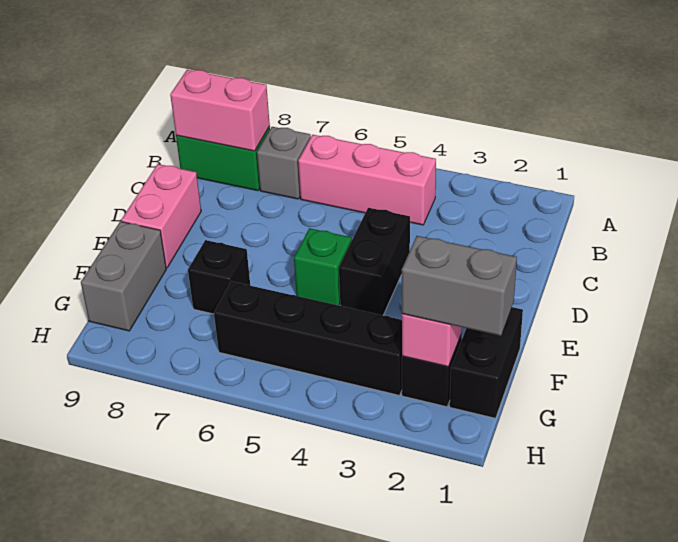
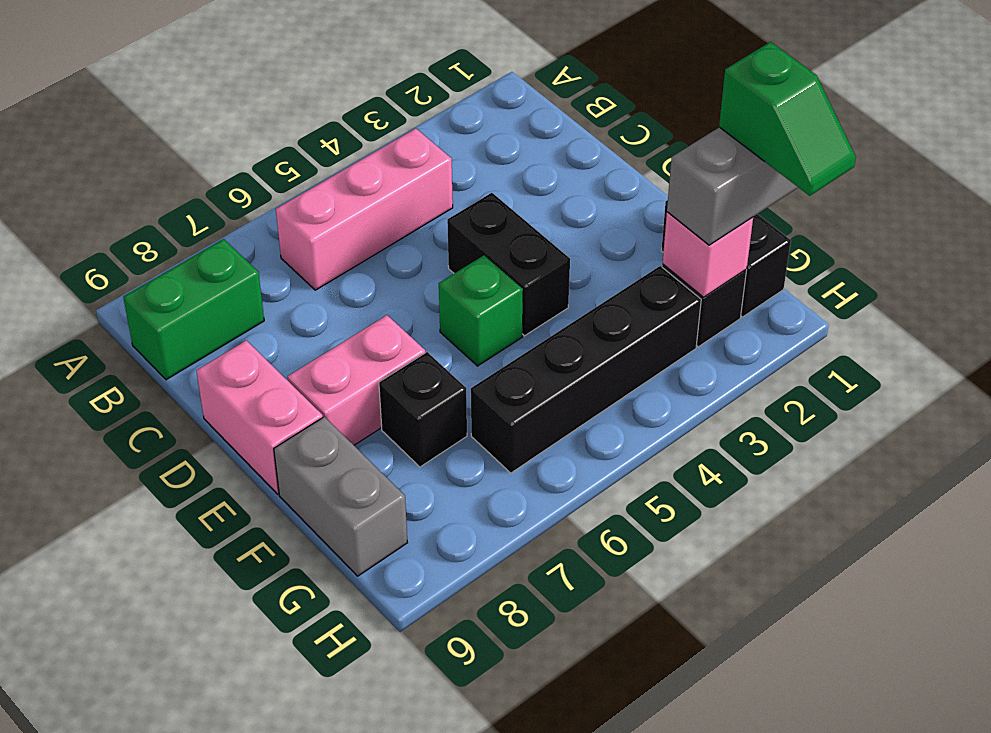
grey 1x1 brick [257,127,311,199] -> none
pink 1x2 brick [170,70,270,151] -> pink 1x2 brick moved to [287,315,425,445]
none -> green 1x2 slope [719,42,856,196]

